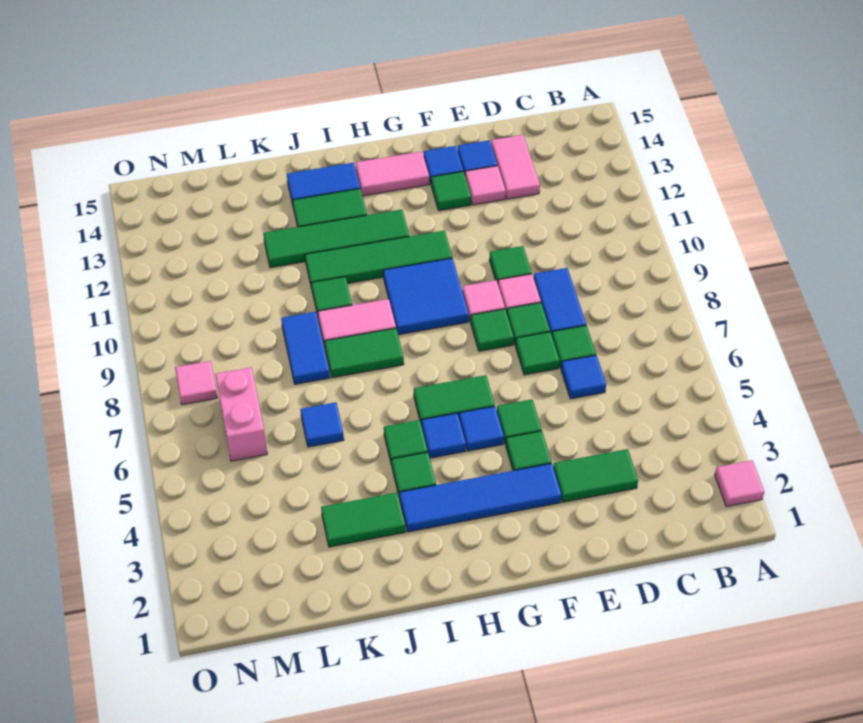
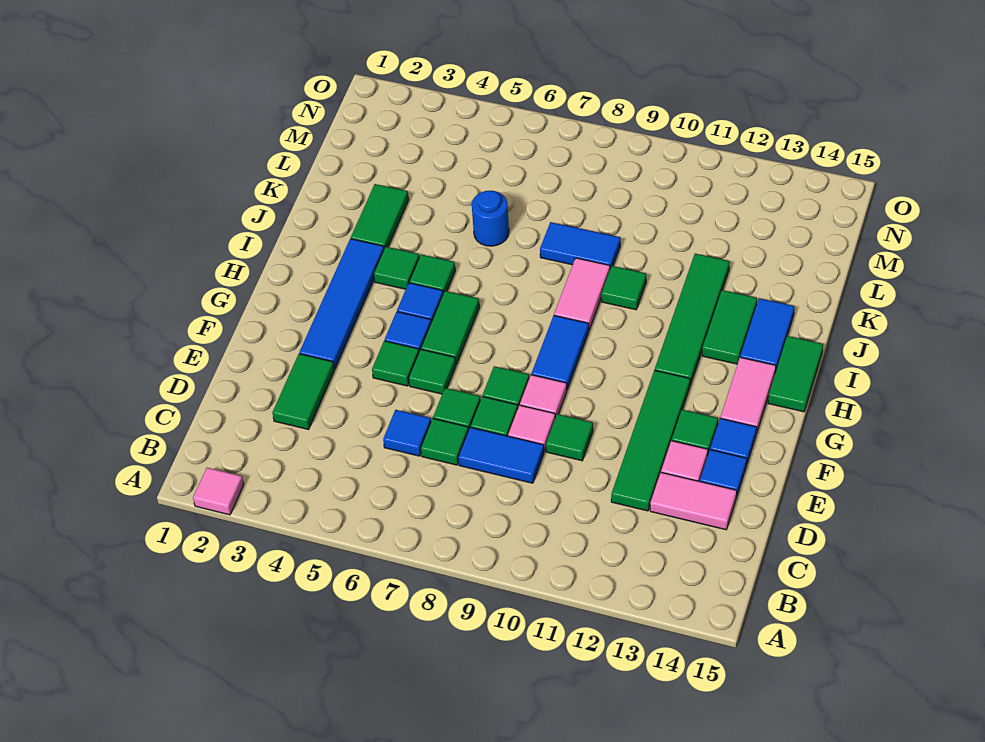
green 1x1 tile [506,431,551,471] -> green 1x1 tile moved to [409,349,456,394]
blue 2x2 tile [383,258,469,335] -> blue 1x2 tile [532,316,589,389]
green 1x4 tile [305,231,452,288] -> green 1x4 tile moved to [611,370,690,511]
green 1x2 tile [325,328,404,378] -> green 1x2 tile moved to [768,336,823,412]
blue 1x1 tile [300,402,344,447] -> blue 1x1 round brick [472,191,509,246]
pink 1x2 brick [215,367,267,461] -> none
pink 1x1 tile [175,361,217,405] -> none

